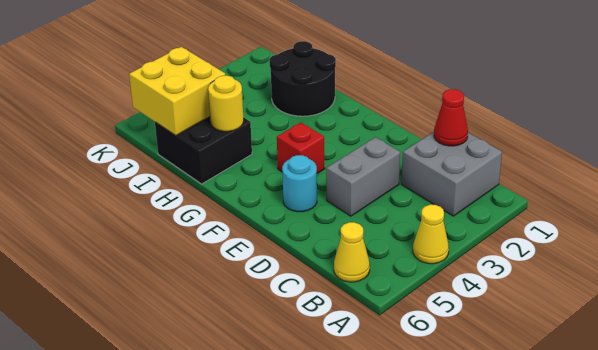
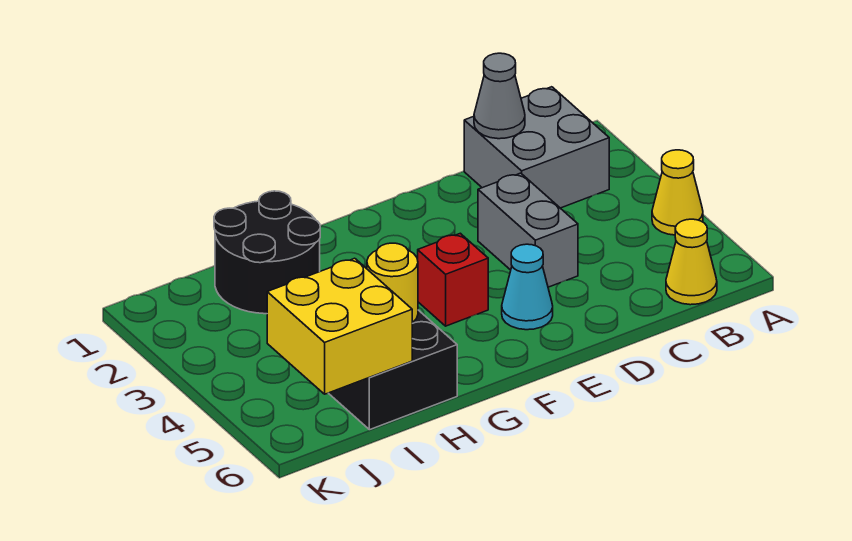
red 1x1 cone [434,89,468,146] -> grey 1x1 cone [474,53,525,139]
cyan 1x1 round brick [282,155,317,212] -> cyan 1x1 cone [502,244,553,330]

